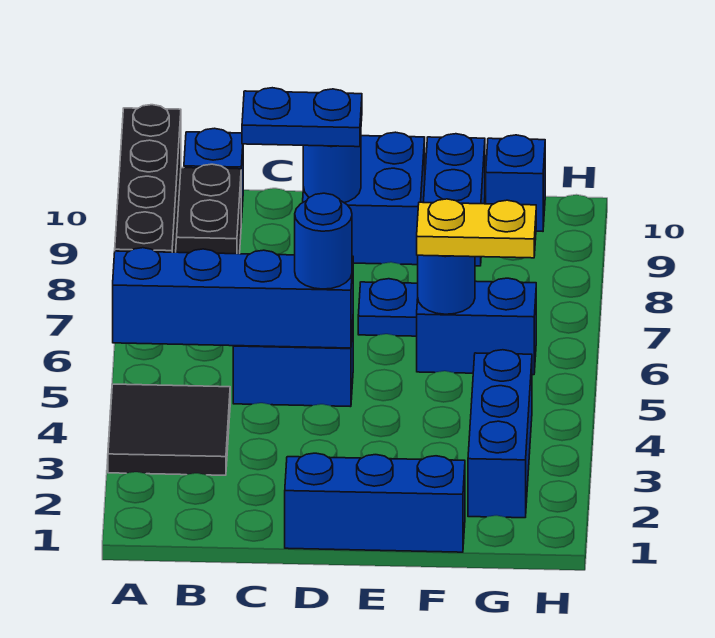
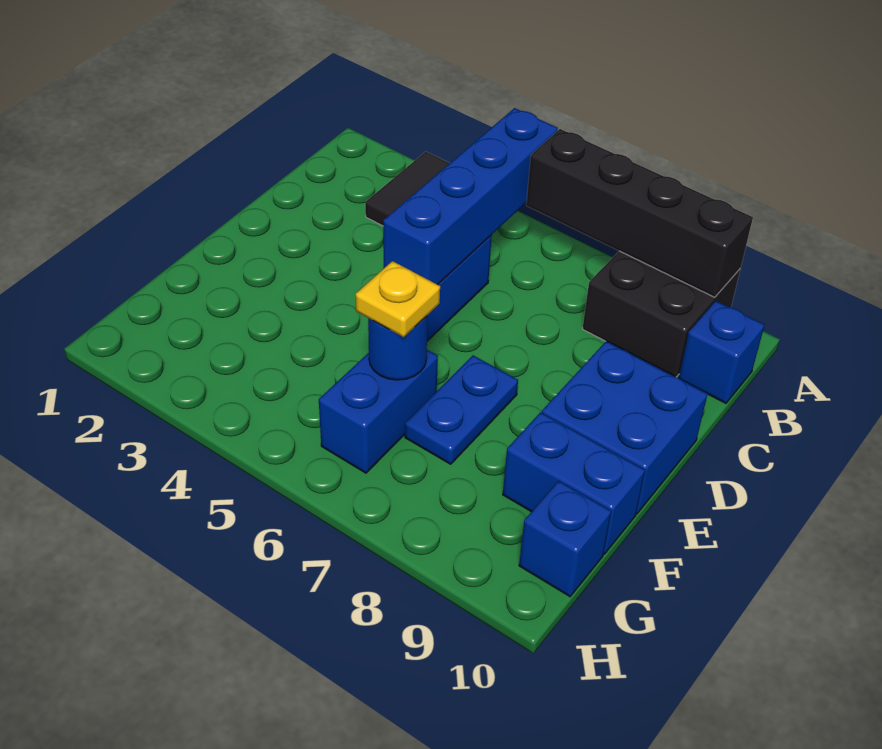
blue 1x2 plate [242,88,362,147] -> none
blue 1x3 brick [285,453,465,552] -> none
blue 1x1 round brick [295,193,352,289] -> none
blue 1x1 round brick [303,137,361,203] -> none
yellow 1x2 plate [417,199,536,258] -> yellow 1x1 plate [356,261,440,337]
blue 1x3 brick [468,350,532,518] -> none

